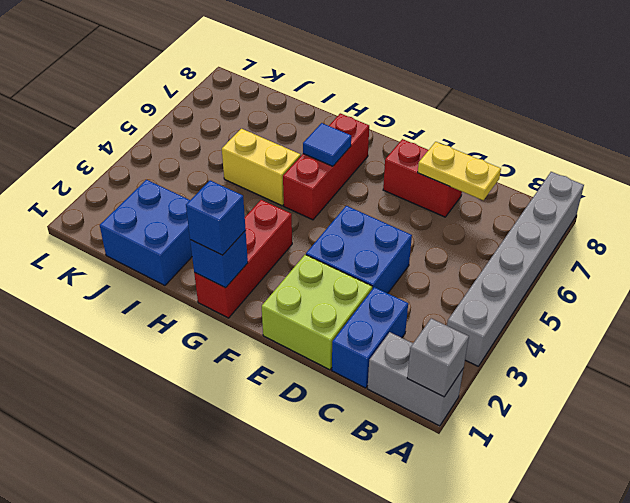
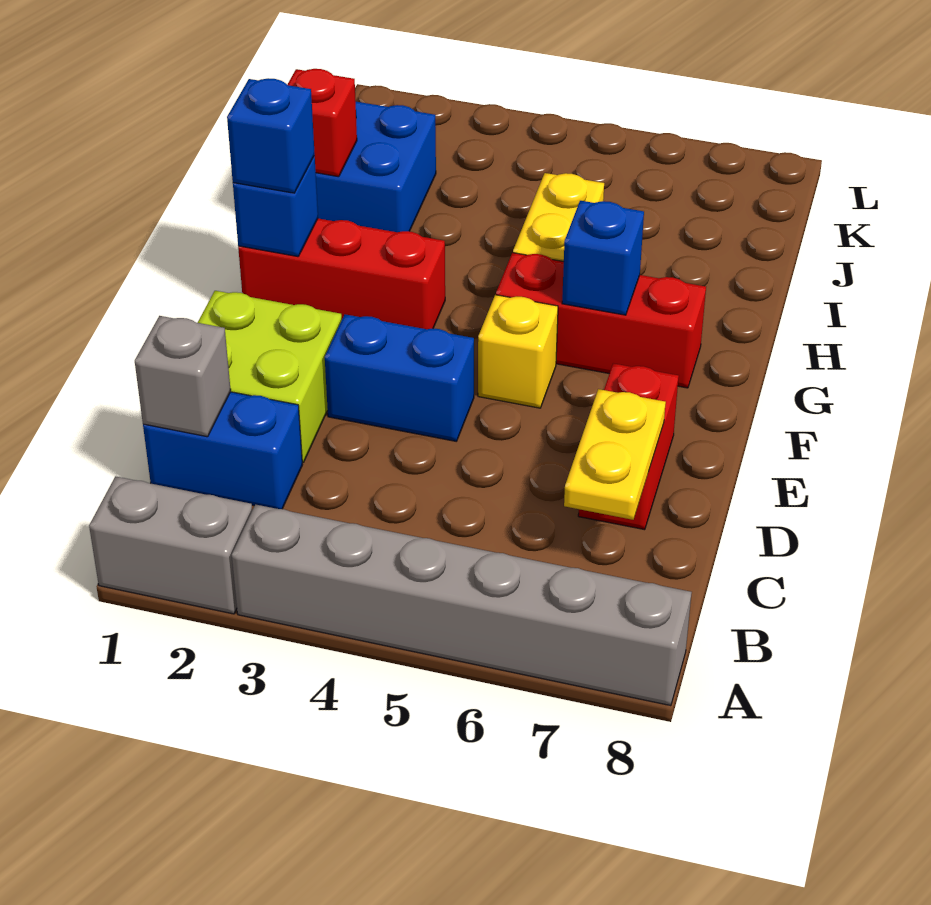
grey 1x2 brick [368,332,463,426] -> grey 1x2 brick turned to [89,476,252,614]
grey 1x1 brick [407,319,469,397] -> grey 1x1 brick moved to [135,316,231,437]
blue 2x2 brick [306,206,412,293] -> blue 1x2 brick [325,314,474,441]
none -> yellow 1x1 brick [478,295,558,408]
blue 1x1 tile [303,123,351,166] -> blue 1x1 brick [562,201,644,315]
none -> red 1x1 brick [287,69,357,177]

